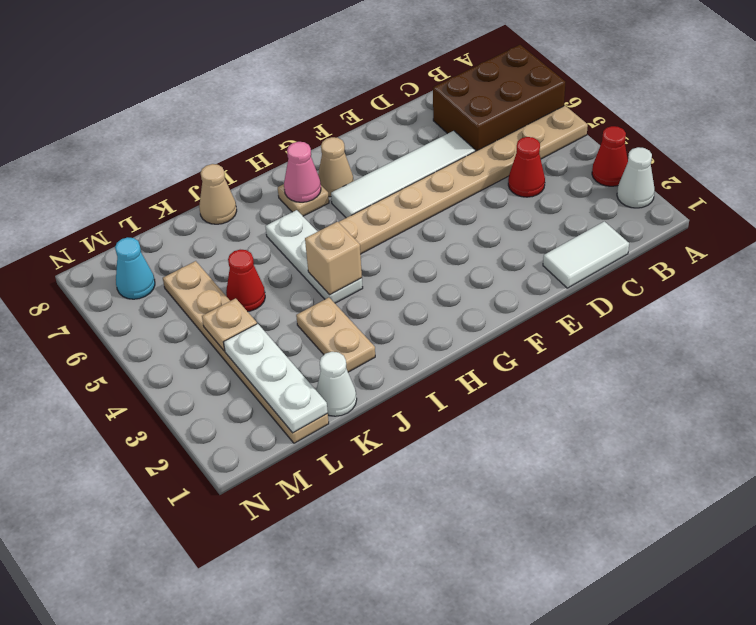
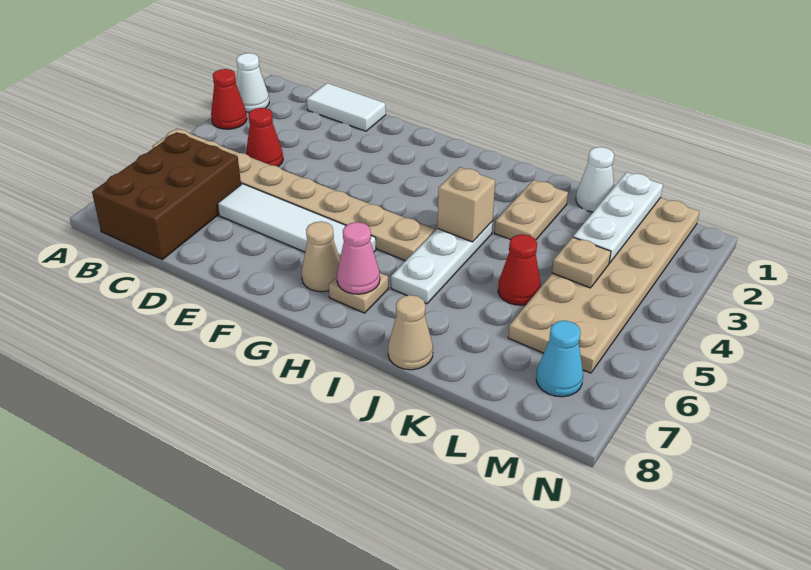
brown 2x3 brick [433,45,565,151] -> brown 2x3 brick turned to [92,132,241,260]
tan 1x6 plate [163,261,329,443] -> tan 2x6 plate [508,198,700,373]

